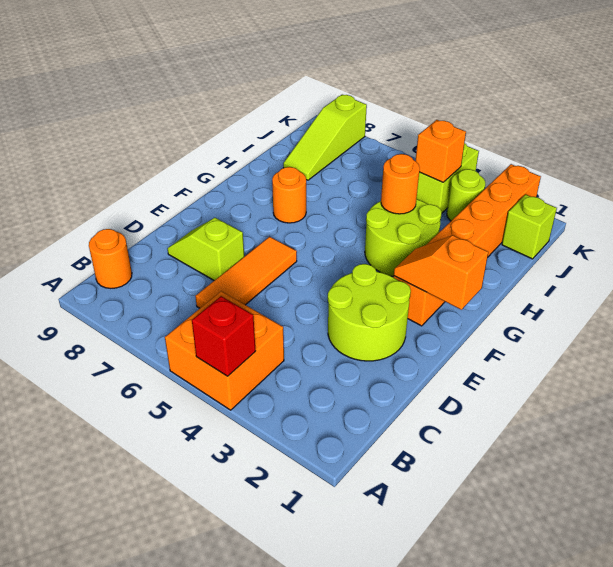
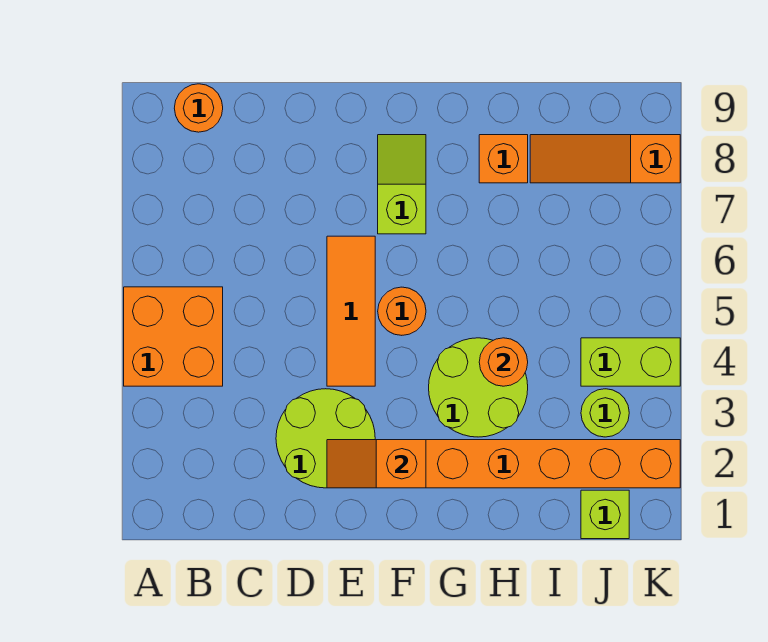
red 1x1 brick [192,296,255,376] -> none
orange 1x3 tile [195,237,297,308] -> orange 1x3 tile turned to [327,236,375,386]
lime 1x2 slope [168,218,244,280] -> lime 1x2 slope moved to [378,135,426,234]
orange 1x2 slope [394,235,488,310] -> orange 1x2 slope turned to [327,440,426,488]
orange 1x1 round brick [272,167,306,223] -> orange 1x1 round brick moved to [378,287,426,335]
lime 1x3 slope [283,95,367,180] -> orange 1x3 slope [530,135,680,183]
orange 1x1 brick [416,120,466,182] -> orange 1x1 brick moved to [479,135,528,183]

